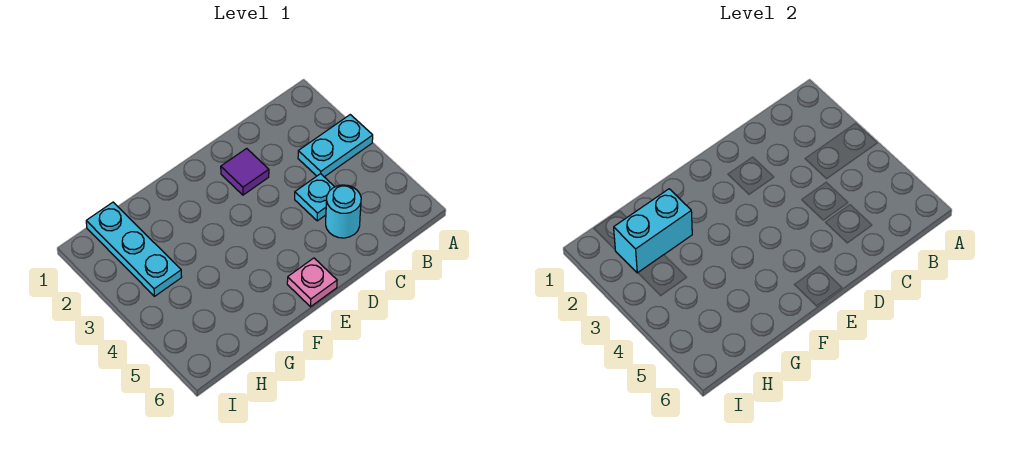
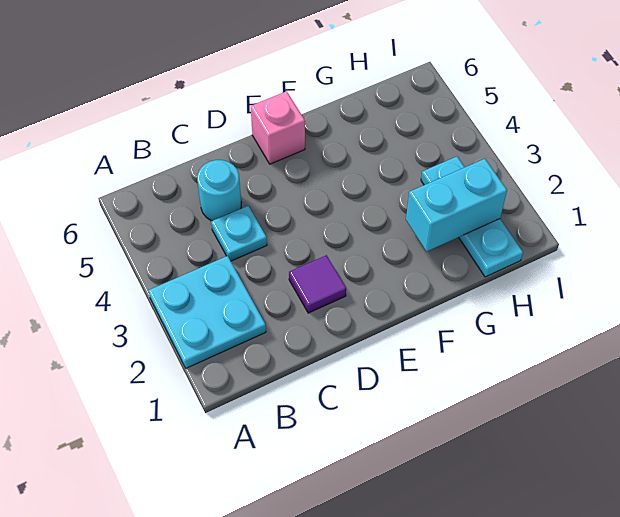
cyan 1x2 plate [298,115,373,177] -> cyan 2x2 plate [148,256,266,368]
pink 1x1 plate [287,258,337,307] -> pink 1x1 brick [251,91,305,164]

